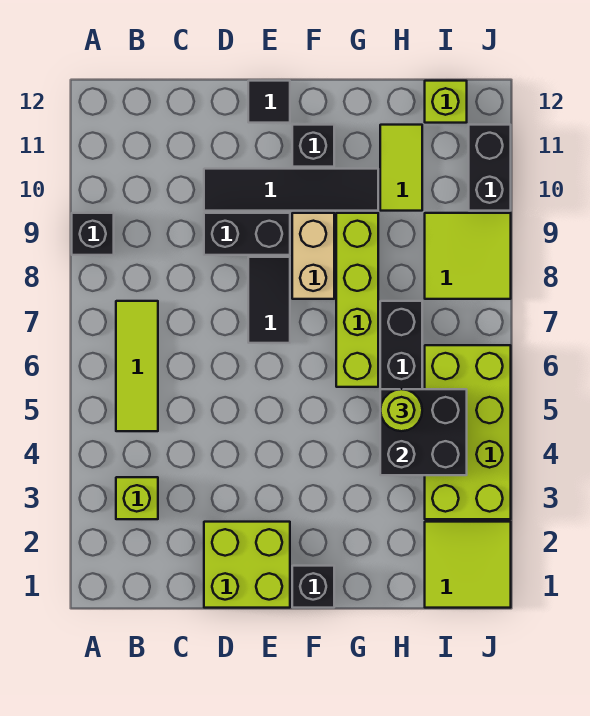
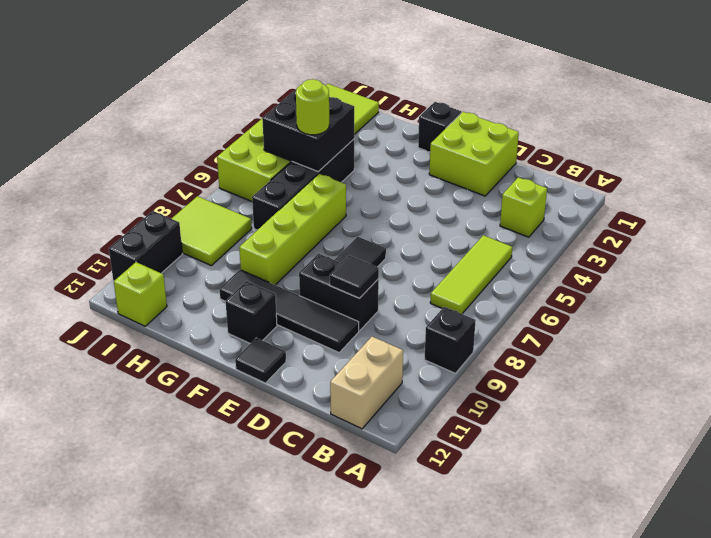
none -> black 1x1 tile [330,255,379,298]
tan 1x2 brick [292,213,334,299] -> tan 1x2 brick moved to [330,337,403,429]
lime 1x2 tile [380,125,422,211] -> none

